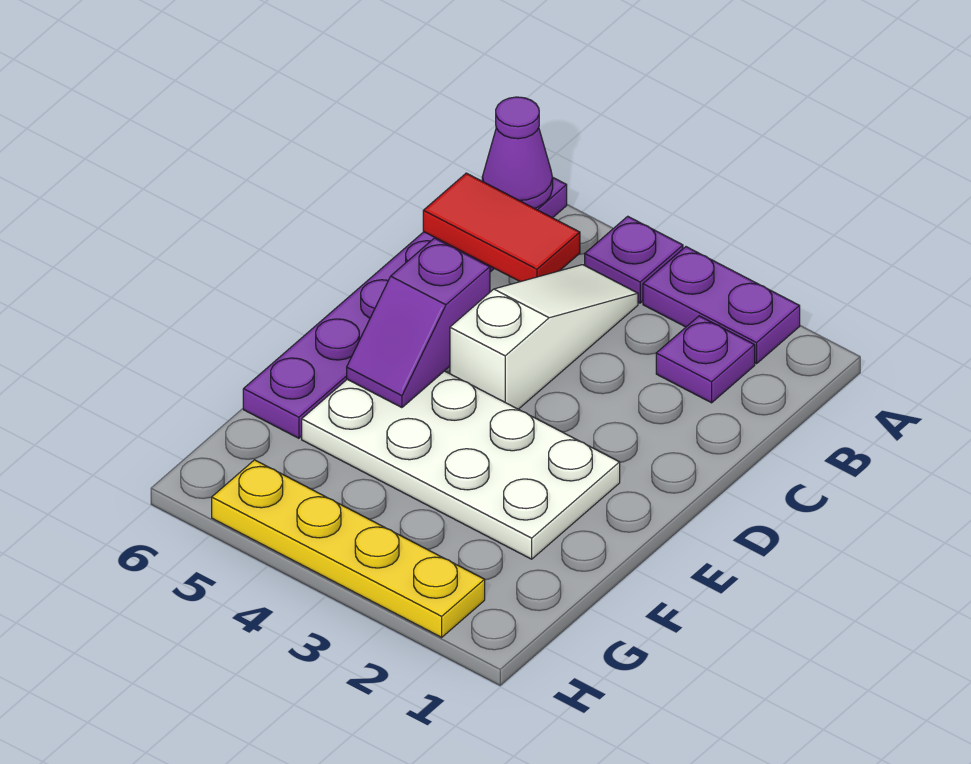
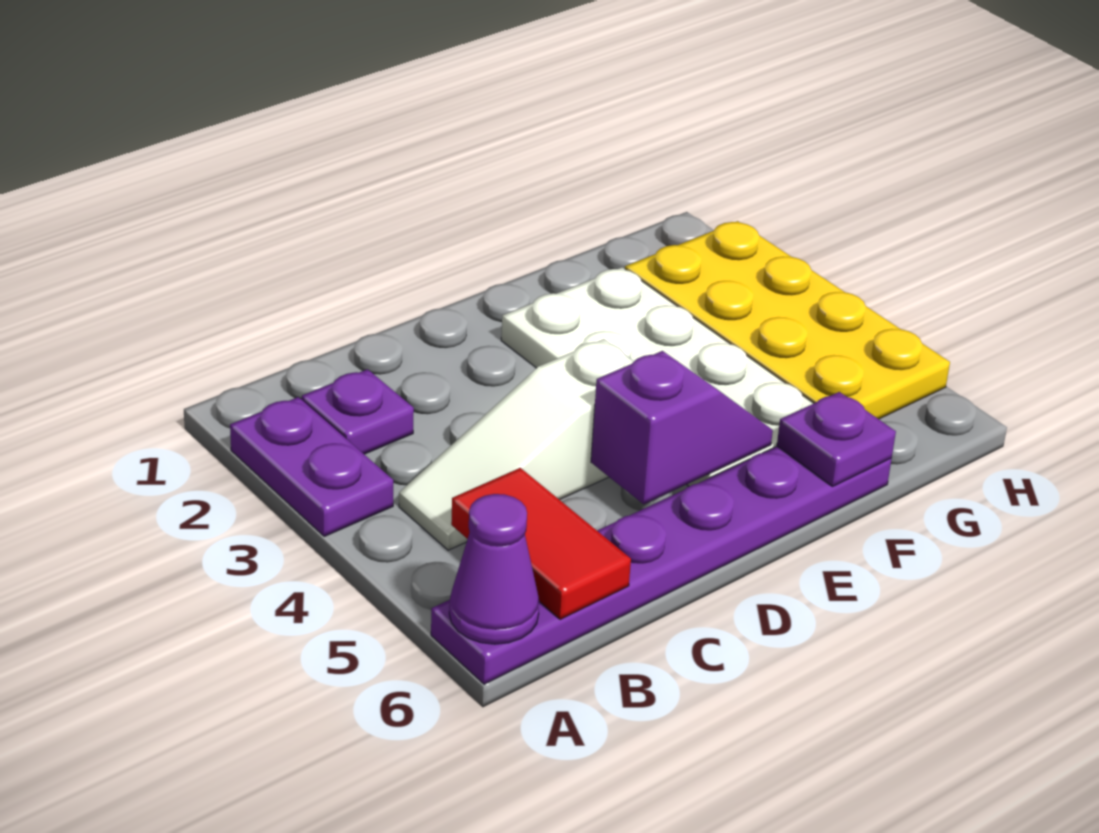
purple 1x1 plate [585,216,683,303] -> purple 1x1 plate moved to [777,392,896,486]
yellow 1x4 plate [212,460,485,637] -> yellow 2x4 plate [625,221,950,419]

